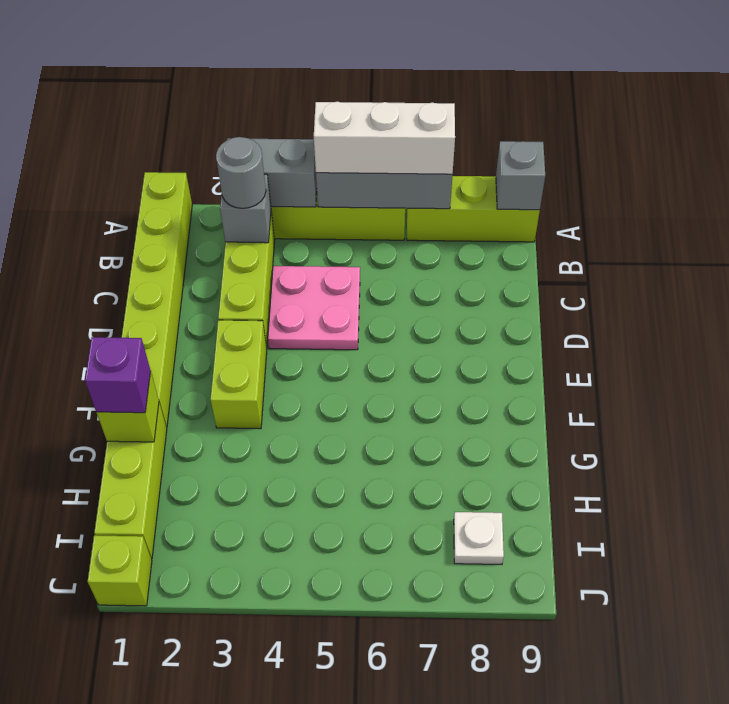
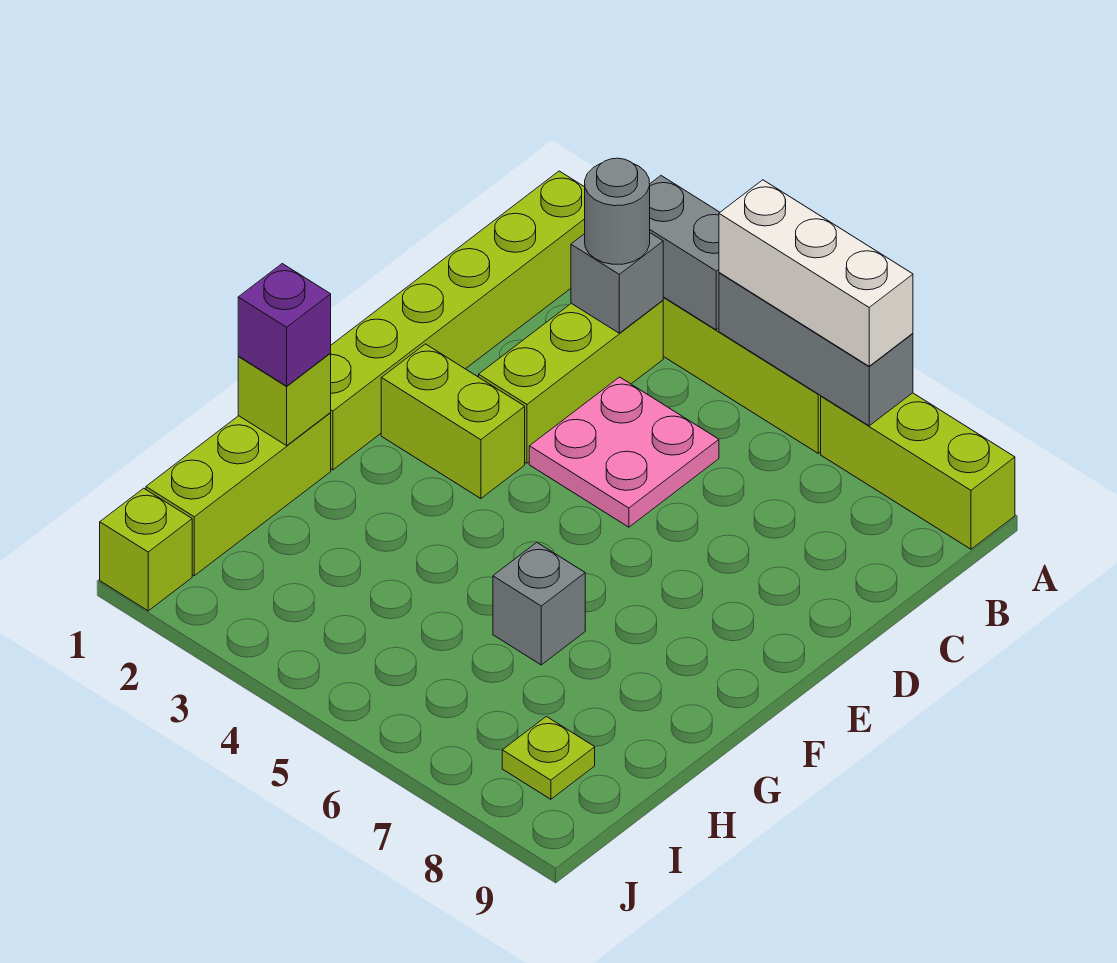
grey 1x1 brick [496,141,545,210] -> grey 1x1 brick moved to [493,542,585,665]
lime 1x2 brick [210,320,267,429] -> lime 1x2 brick turned to [381,344,525,499]
white 1x1 plate [454,512,504,564] -> lime 1x1 plate [502,716,595,799]

